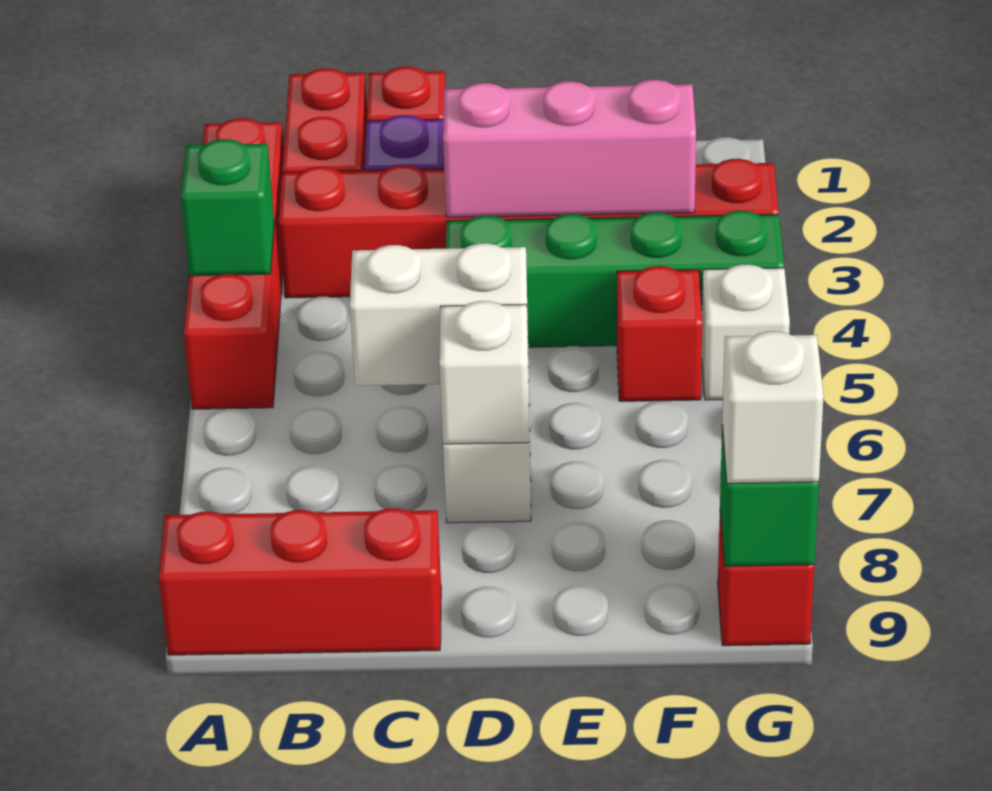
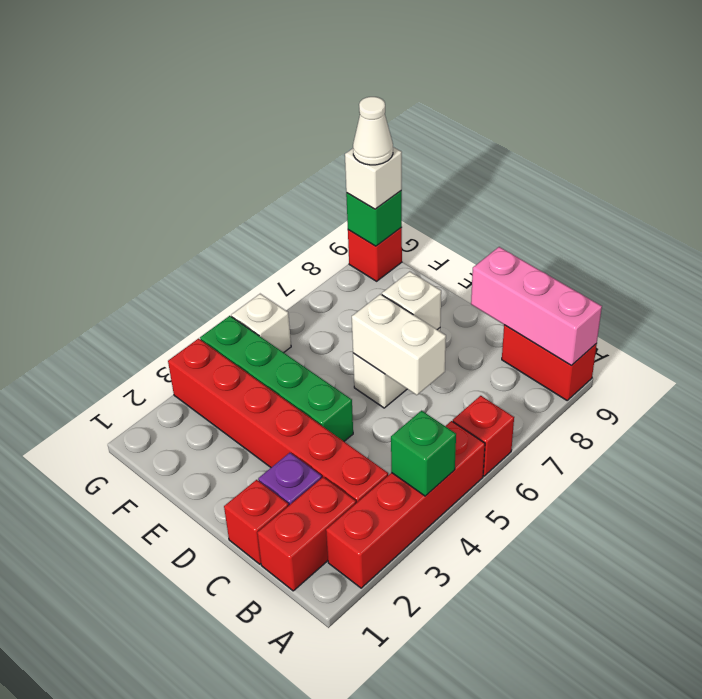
red 1x3 brick [159,508,441,655] -> red 1x2 brick [502,325,597,400]
pink 1x3 brick [443,80,696,217] -> pink 1x3 brick moved to [471,247,602,365]
red 1x1 brick [617,266,702,401] -> red 1x1 brick moved to [453,396,514,476]
none -> white 1x1 cone [353,97,393,165]

